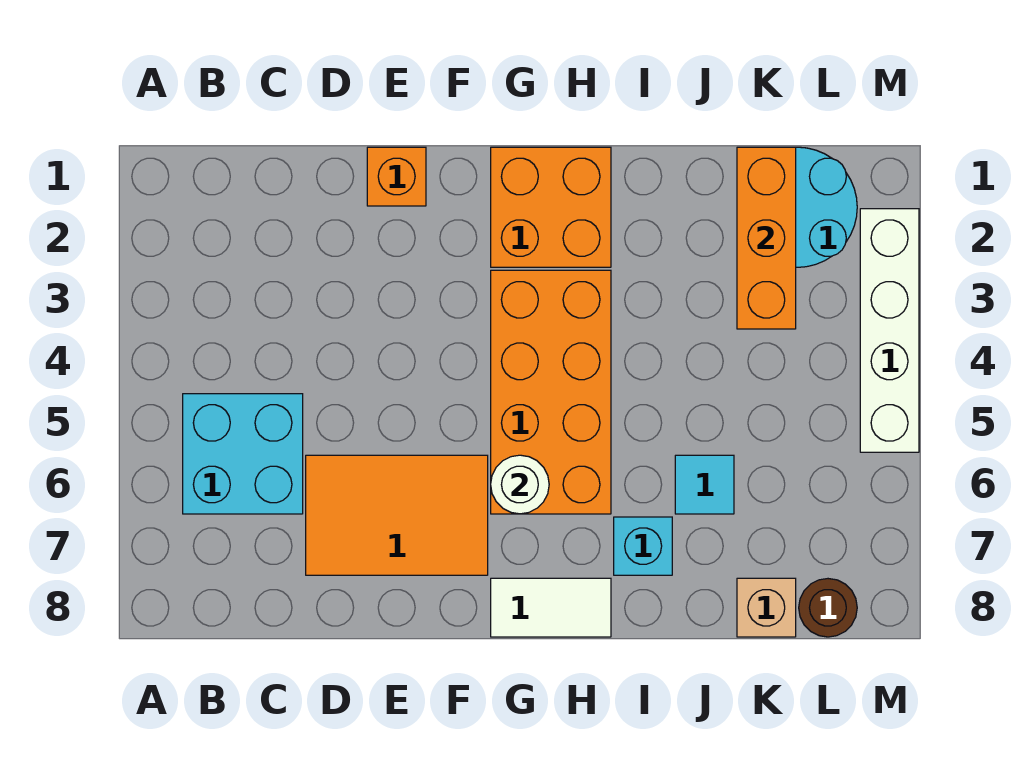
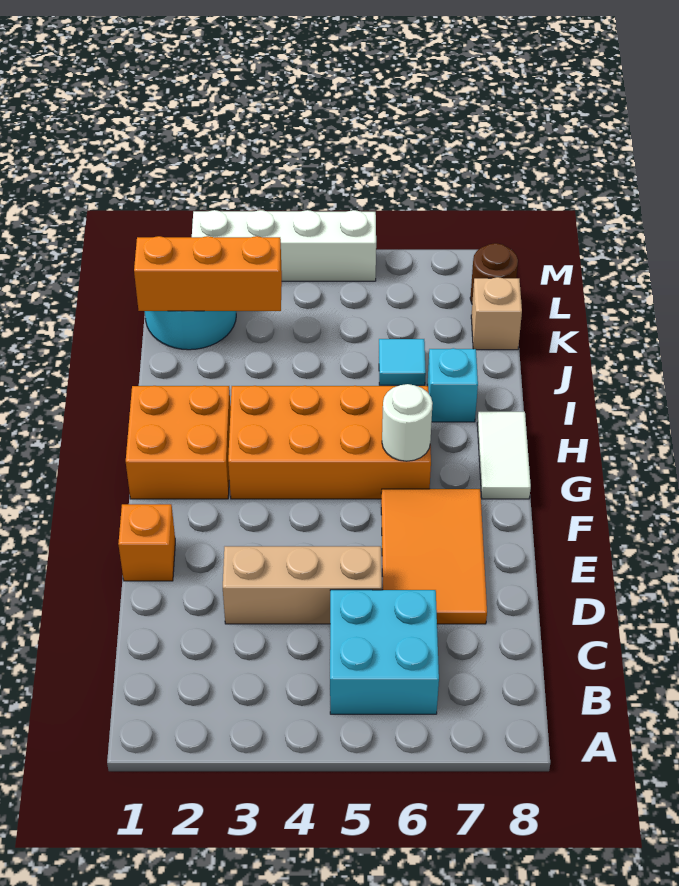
none -> tan 1x3 brick [223,546,382,624]

